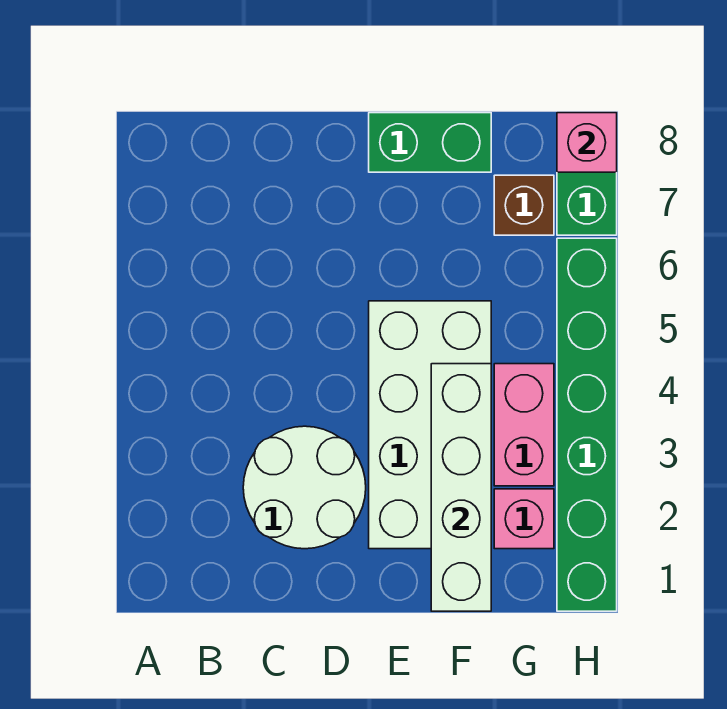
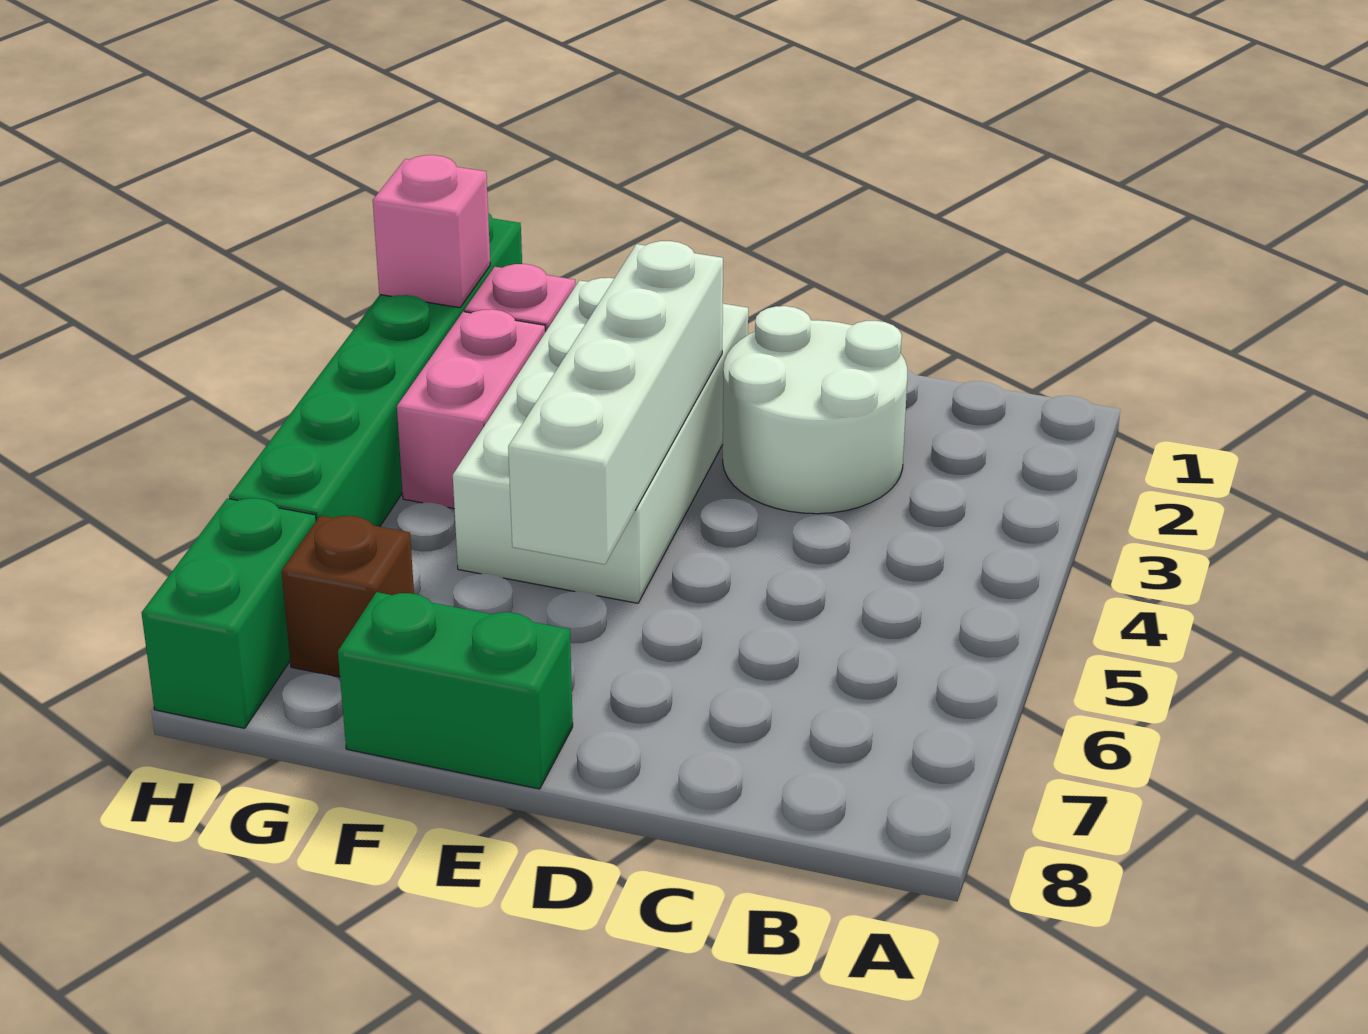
white 1x4 brick [431,364,491,611] -> white 1x4 brick moved to [508,241,723,564]
pink 1x1 brick [557,113,617,172] -> pink 1x1 brick moved to [373,155,490,308]

